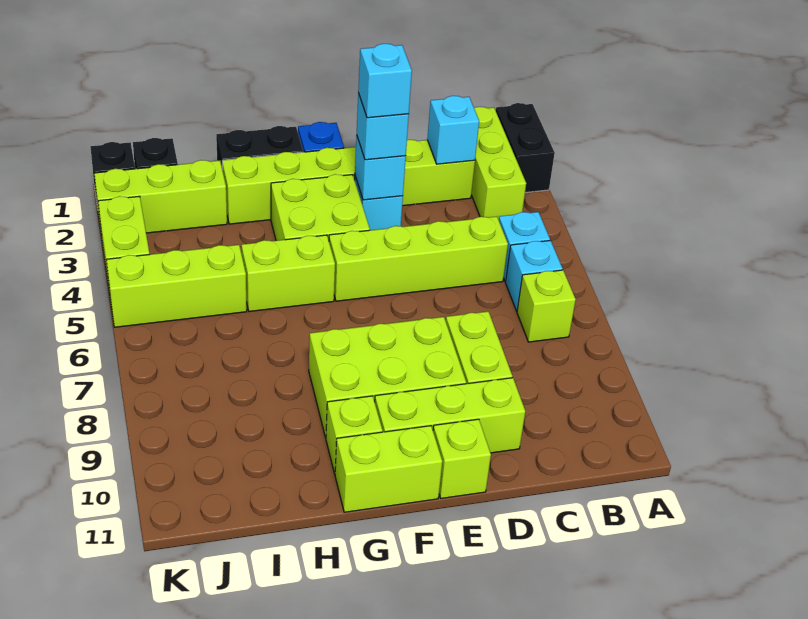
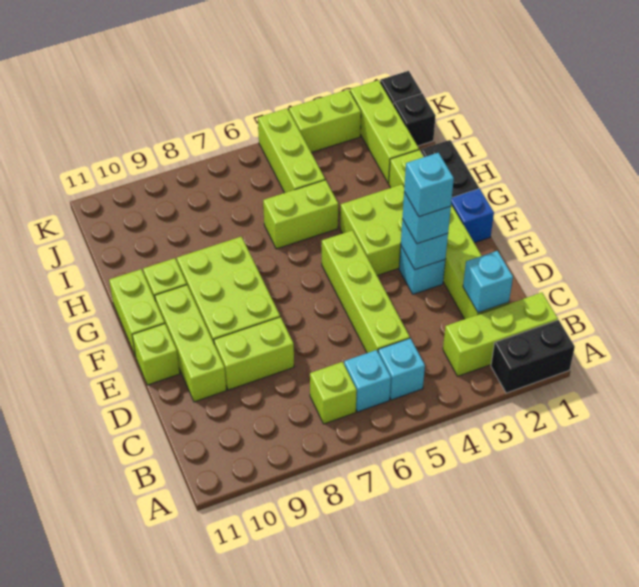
lime 1x2 brick [241,235,335,312] -> lime 1x2 brick turned to [263,180,338,249]

